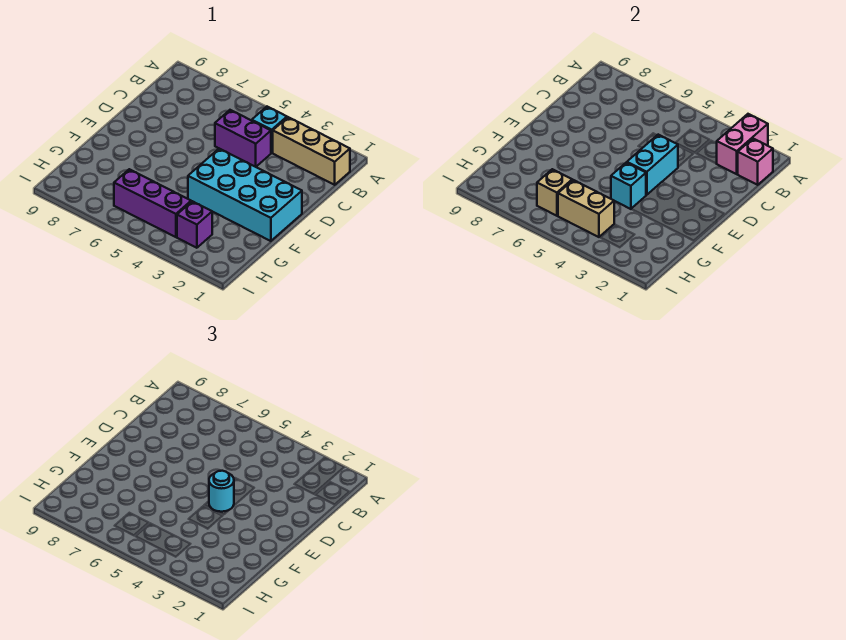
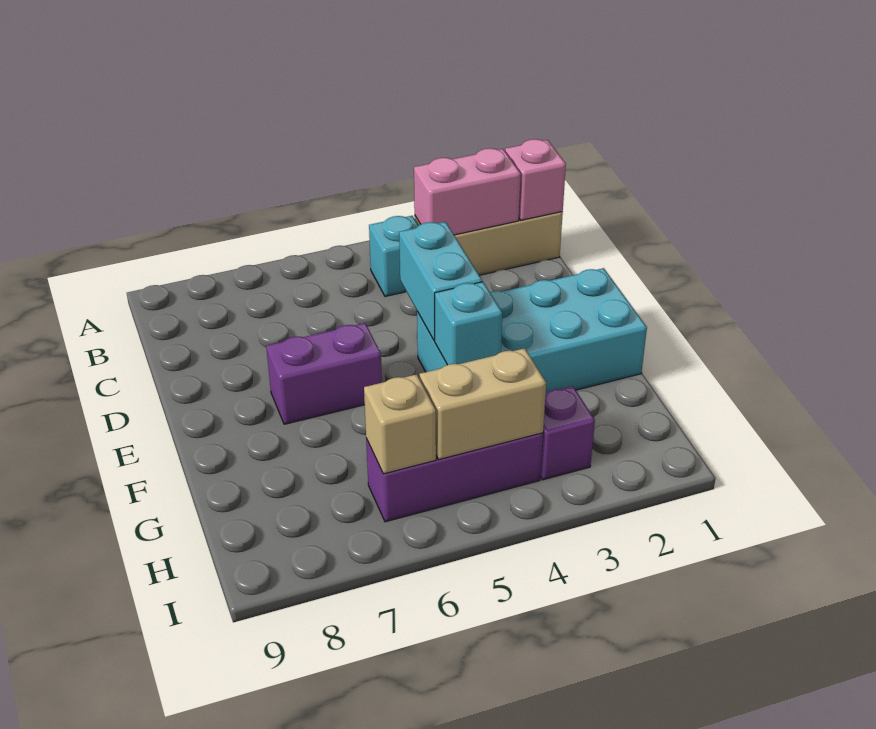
pink 1x2 brick [717,114,768,174] -> pink 1x2 brick turned to [414,148,521,235]
purple 1x2 brick [215,110,271,167] -> purple 1x2 brick moved to [266,323,382,424]
cyan 1x1 round brick [209,471,234,512] -> none

